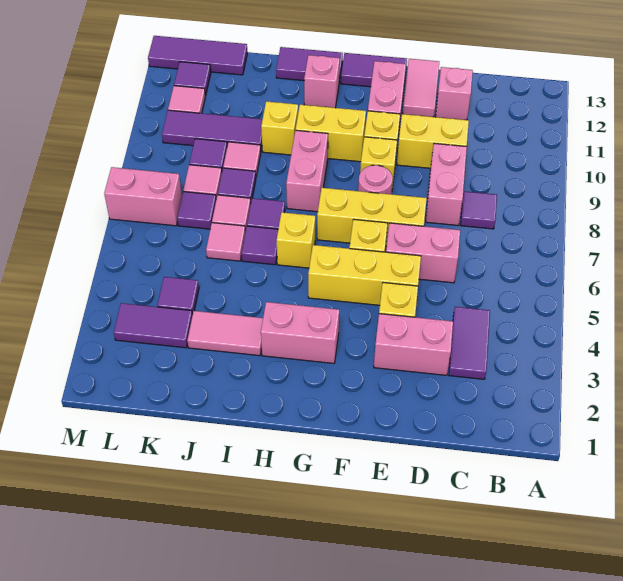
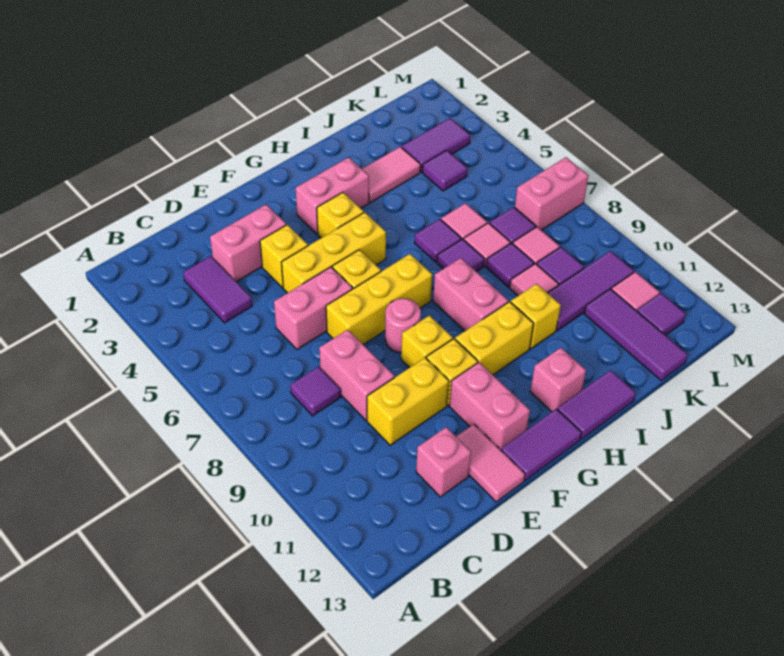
yellow 1x1 brick [277,212,315,268] -> yellow 1x1 brick moved to [317,192,364,238]
purple 1x3 tile [148,36,247,75] -> purple 1x3 tile turned to [584,289,688,380]

